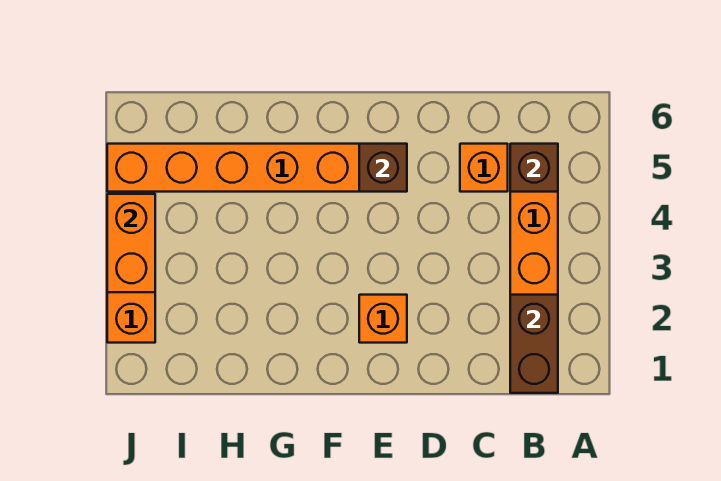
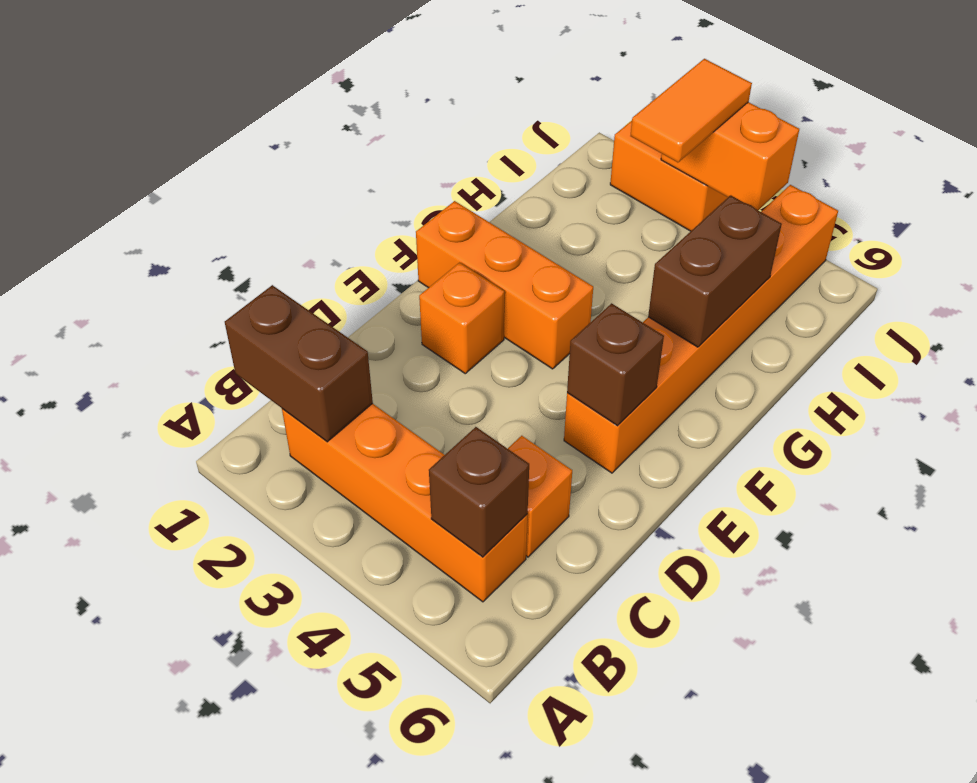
none -> orange 1x3 brick [416,201,593,369]
none -> brown 1x2 brick [648,195,782,347]
none -> orange 1x2 tile [631,59,752,162]

